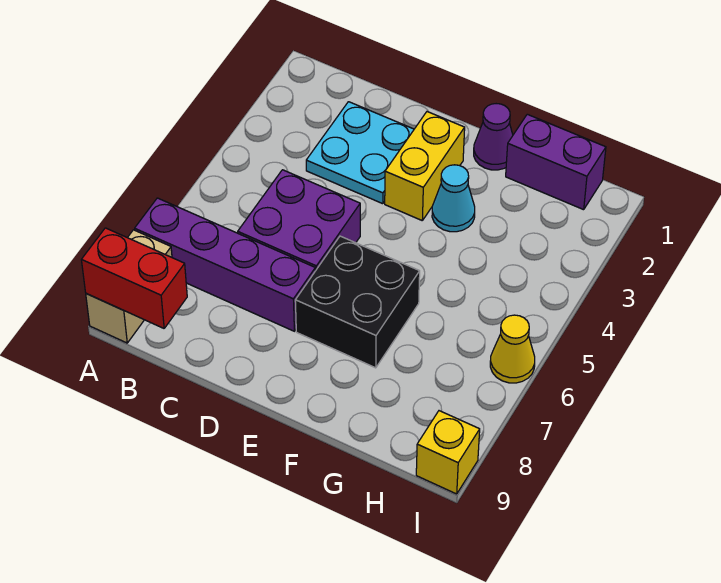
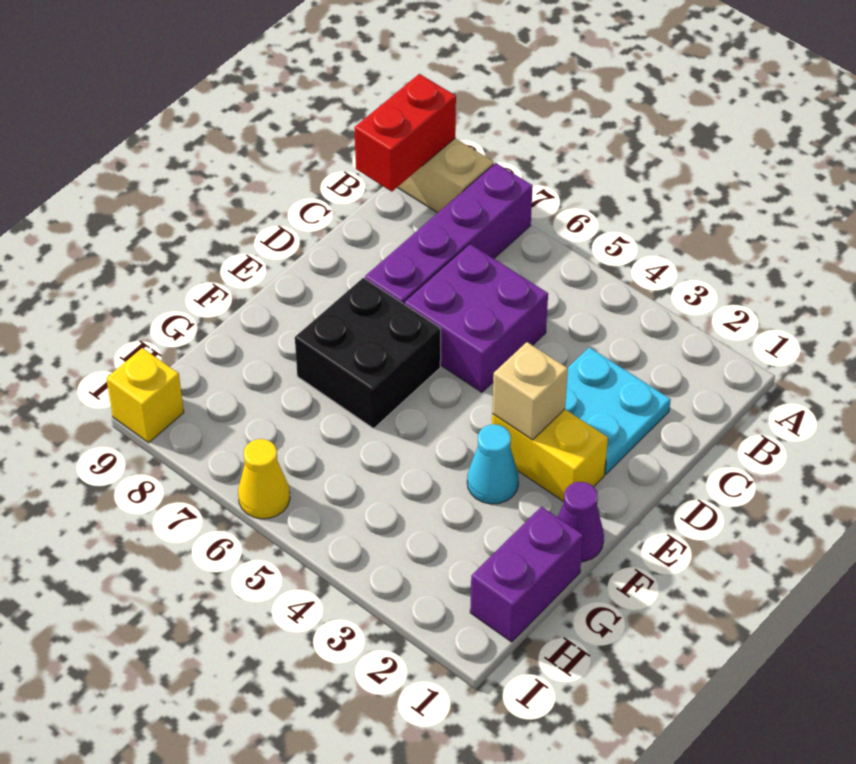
none -> tan 1x1 brick [492,342,568,440]

